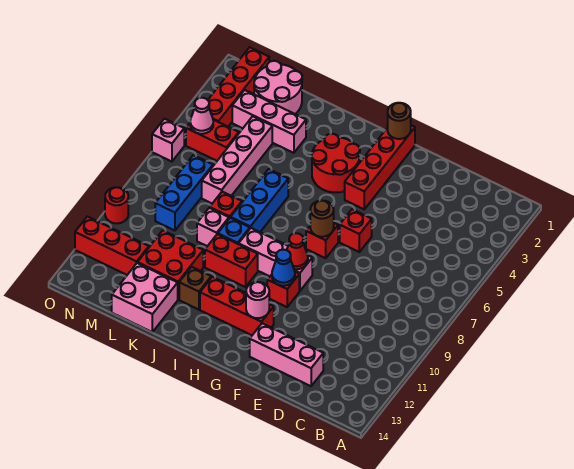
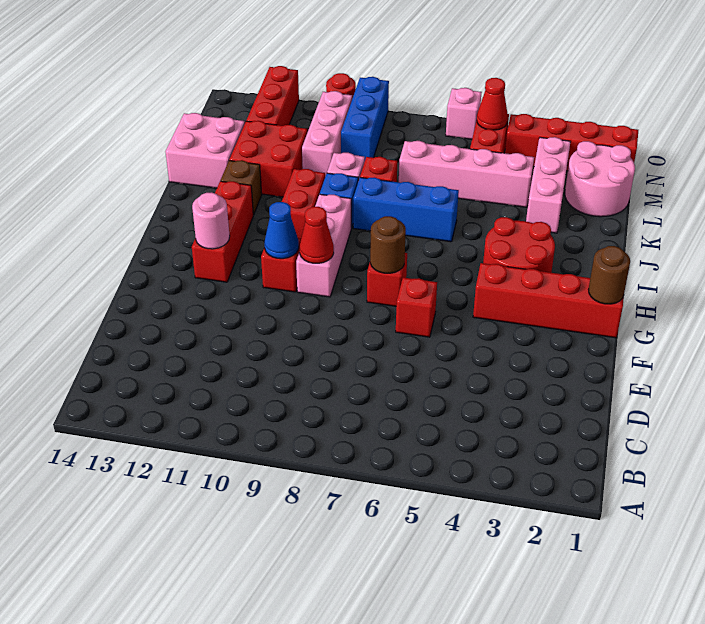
pink 1x3 brick [250,323,323,386] -> pink 1x3 brick moved to [302,91,352,176]
blue 1x3 brick [155,155,213,230] -> blue 1x3 brick turned to [341,77,389,159]
pink 1x1 cone [190,98,213,134] -> red 1x1 cone [477,78,508,130]

